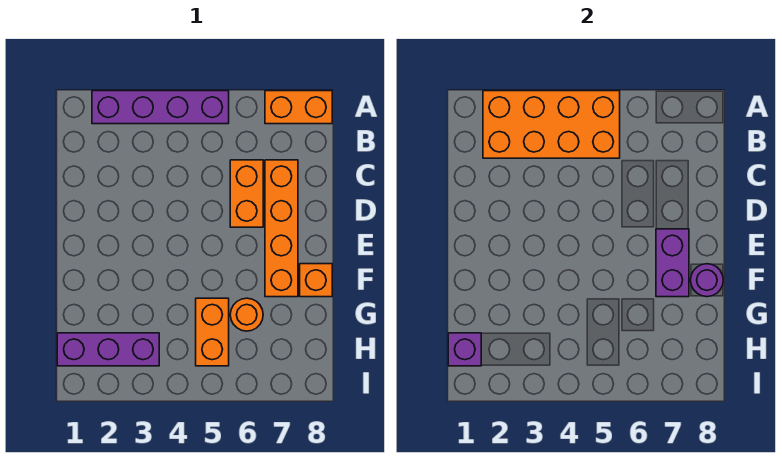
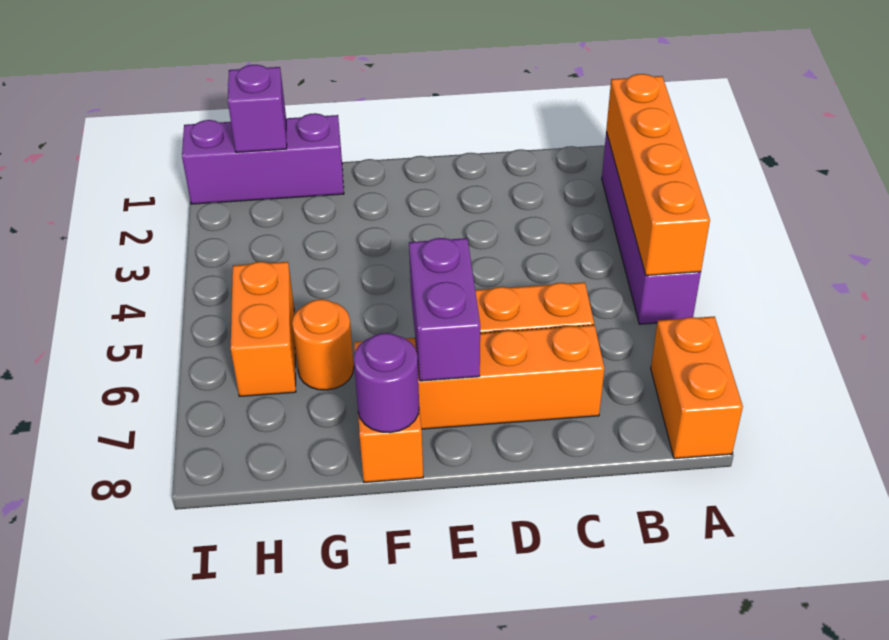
orange 2x4 brick [483,91,620,158] -> orange 1x4 brick [606,74,710,276]
purple 1x2 brick [656,229,689,297] -> purple 1x2 brick turned to [409,238,480,381]
orange 1x2 brick [196,298,229,366] -> orange 1x2 brick turned to [231,262,296,396]
purple 1x3 brick [57,333,159,366] -> purple 1x3 brick turned to [182,113,344,204]

